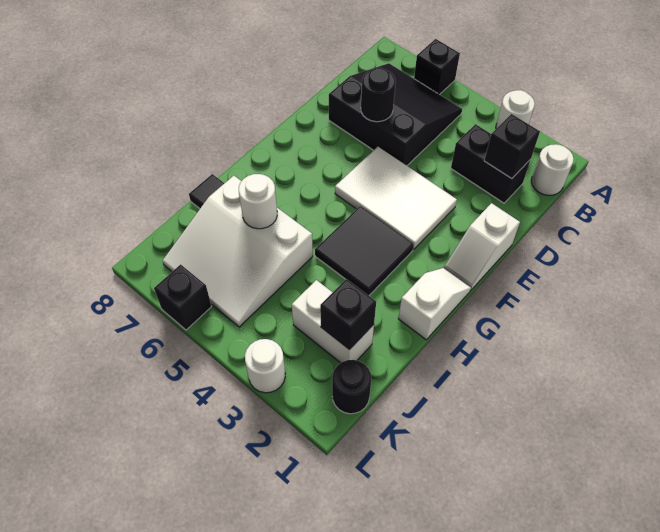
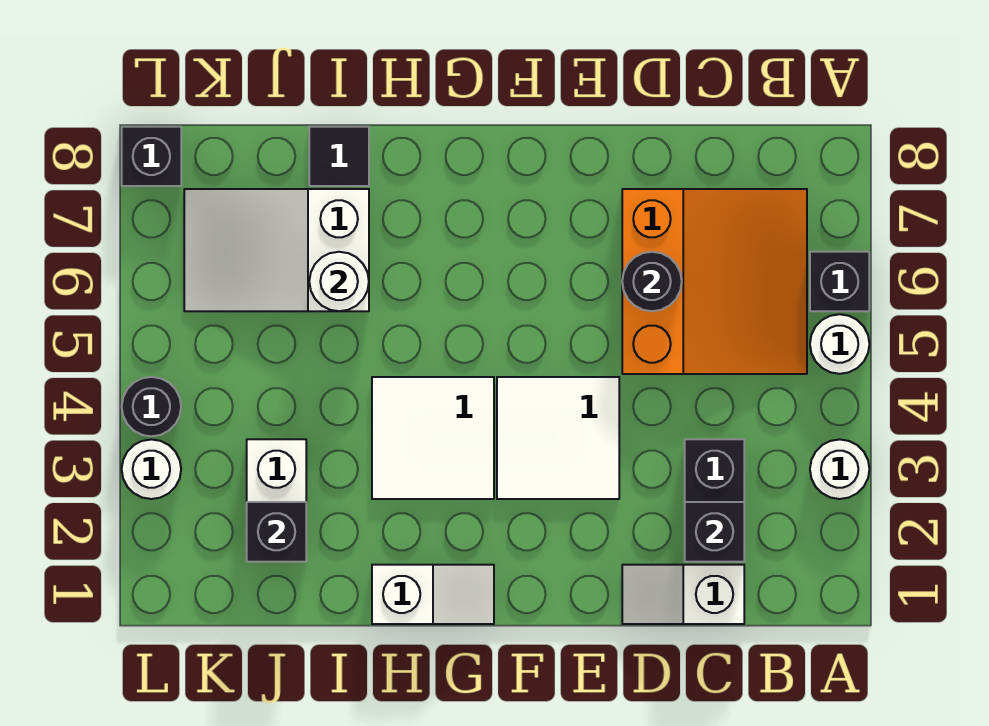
white 1x1 round brick [531,144,574,195] -> white 1x1 round brick moved to [810,314,869,374]
black 3x3 slope [329,63,462,166] -> orange 3x3 slope [622,189,807,374]
white 1x2 slope [444,203,520,290] -> white 1x2 slope moved to [622,565,744,624]
white 2x3 tile [335,147,457,250] -> white 2x2 tile [497,377,619,499]
black 2x2 tile [315,206,414,295] -> white 2x2 tile [372,377,494,499]
white 3x3 slope [163,176,313,327] -> white 2x3 slope [184,189,369,311]
black 1x1 round brick [332,360,371,414] -> black 1x1 round brick moved to [122,377,181,436]
black 1x1 brick [154,264,212,330] -> black 1x1 brick moved to [122,127,181,186]

